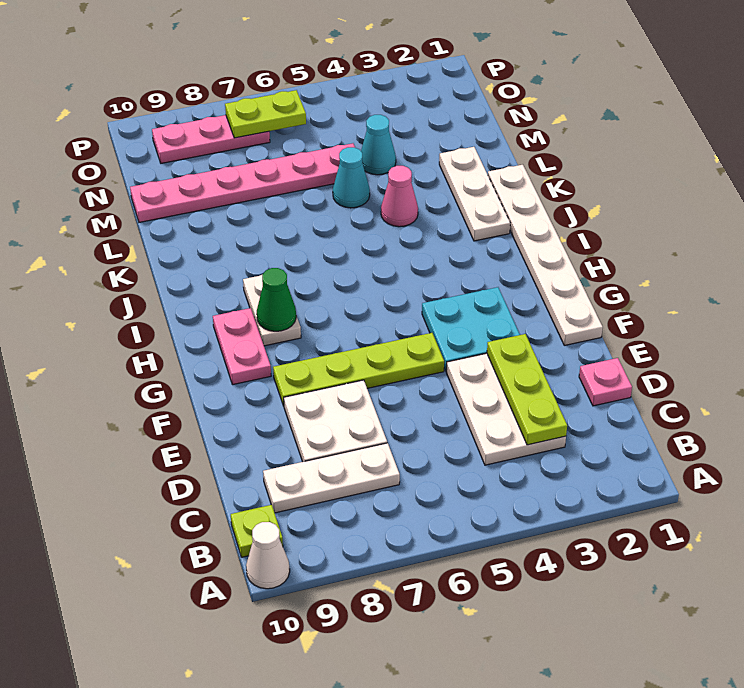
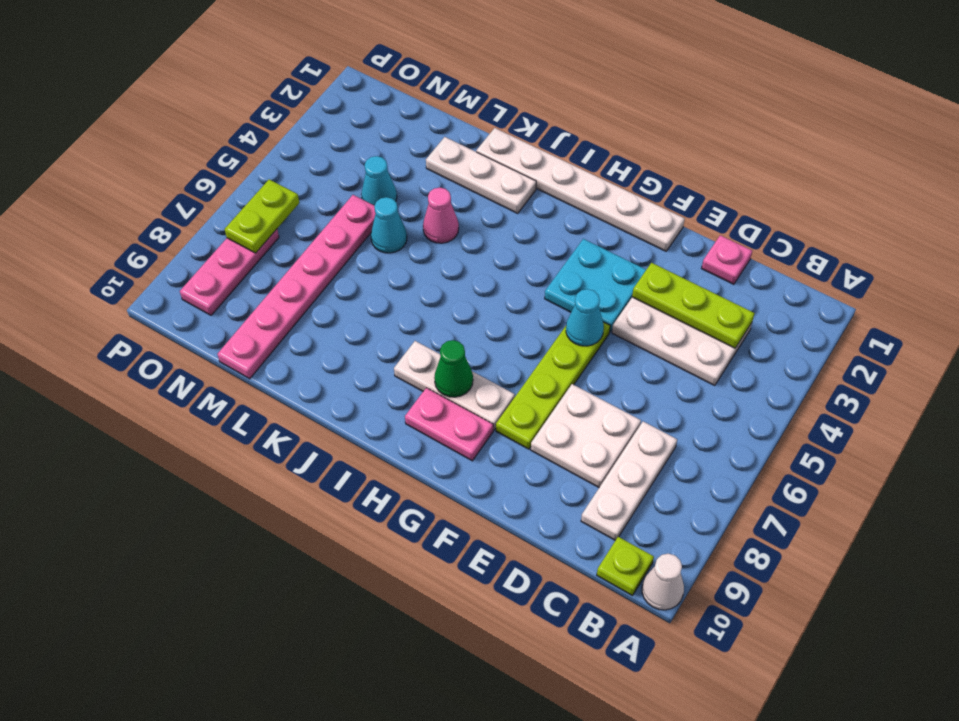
none -> cyan 1x1 cone [566,289,604,346]
white 1x2 plate [243,275,301,346] -> white 1x3 plate [394,341,515,430]

